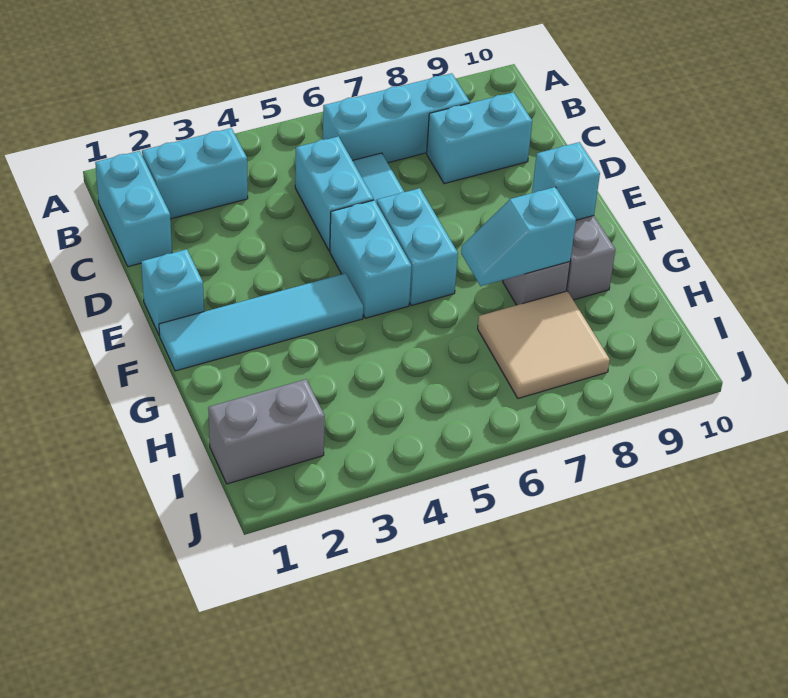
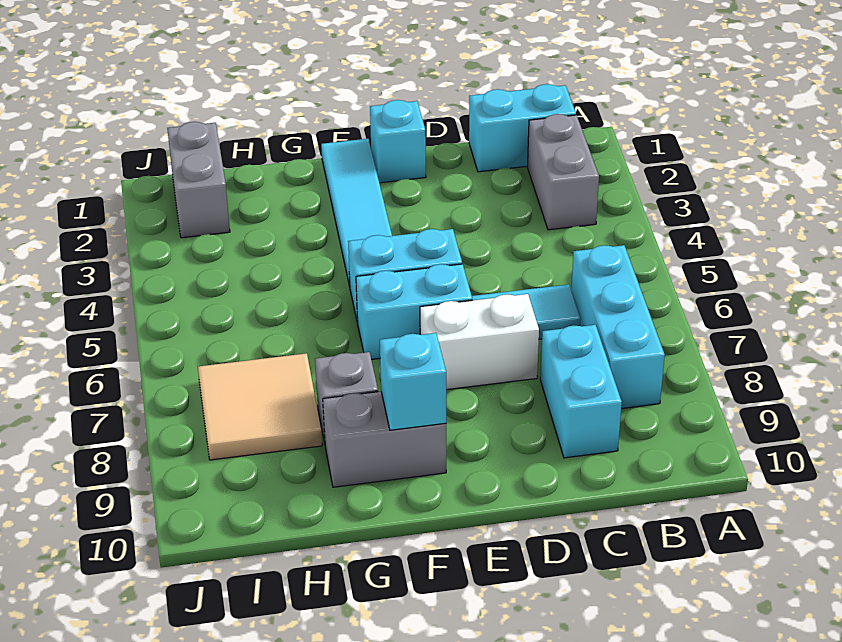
cyan 1x2 brick [142,128,248,219] -> grey 1x2 brick [527,114,599,230]
cyan 1x2 brick [295,136,374,251] -> none
none -> white 1x2 brick [420,294,539,390]
cyan 1x2 slope [461,187,576,286] -> none

